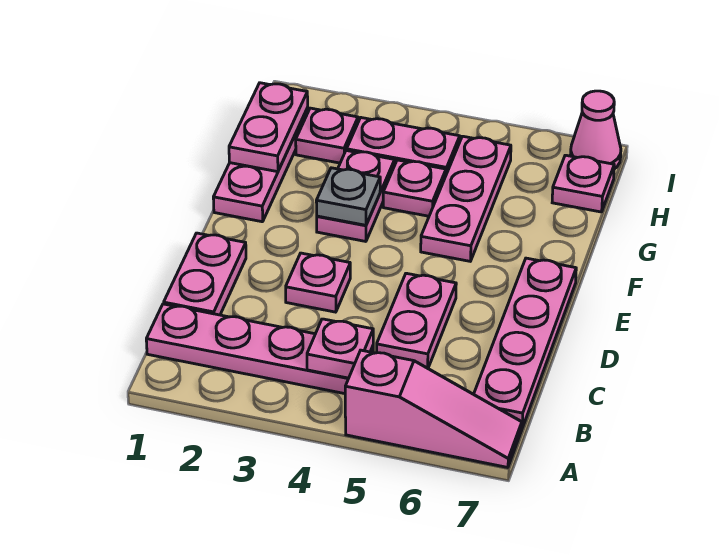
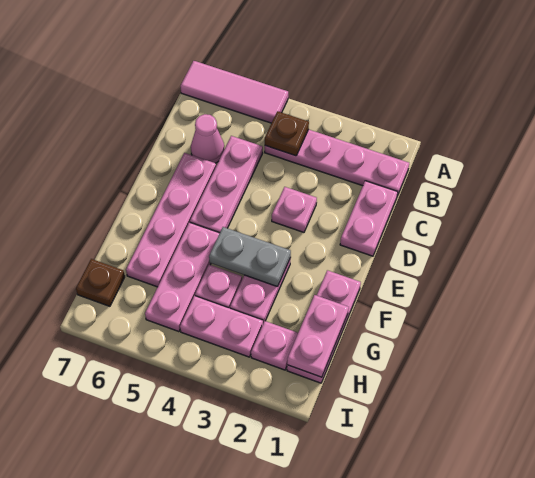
pink 1x3 slope [345,350,522,467] -> pink 1x3 tile [180,61,288,123]
pink 1x1 plate [307,319,373,378] -> brown 1x1 plate [265,111,309,156]
pink 1x4 plate [474,258,576,428] -> pink 1x4 plate moved to [126,153,216,287]
pink 1x2 plate [377,273,456,368] -> pink 1x3 plate [190,136,263,233]
grey 1x1 plate [316,168,380,225] -> grey 1x2 plate [209,227,291,287]
pink 1x1 plate [552,155,614,212] -> brown 1x1 plate [76,259,125,306]
pink 1x1 cone [570,91,621,169] -> pink 1x1 cone moved to [191,114,224,163]

